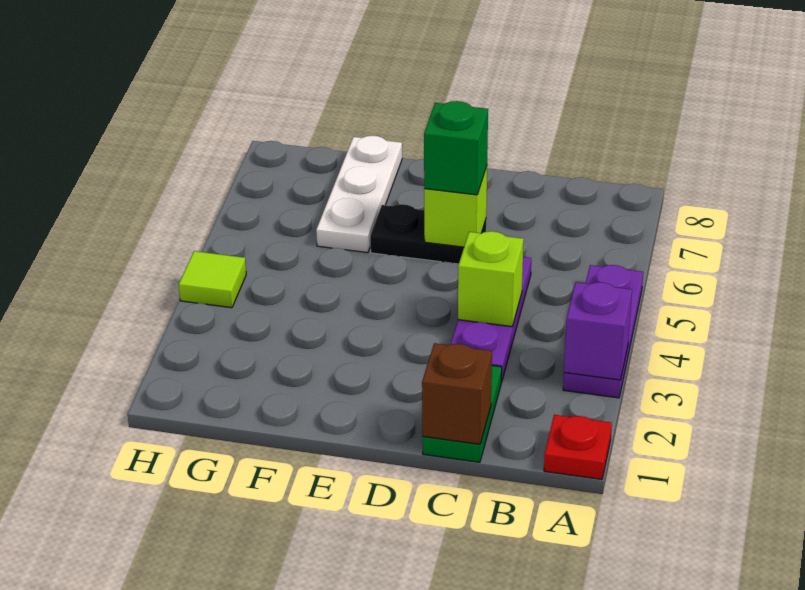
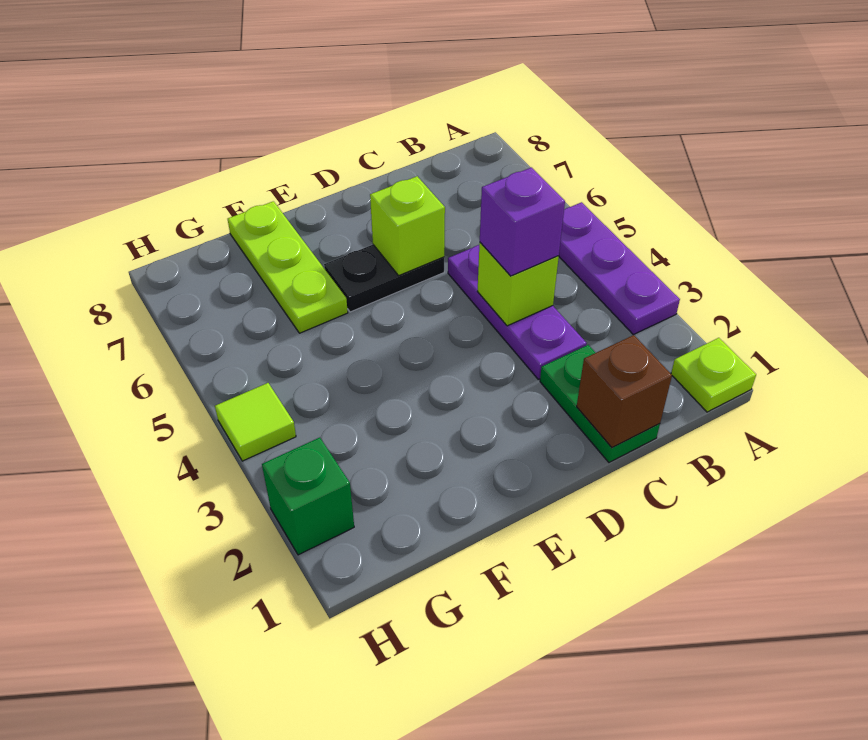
red 1x1 plate [544,415,612,480] -> lime 1x1 plate [671,338,756,412]
purple 1x1 brick [564,282,632,380] -> purple 1x1 brick moved to [480,167,565,276]
green 1x1 brick [424,101,488,195] -> green 1x1 brick moved to [262,438,354,555]
white 1x3 plate [316,136,402,253] -> lime 1x3 plate [228,201,348,333]

